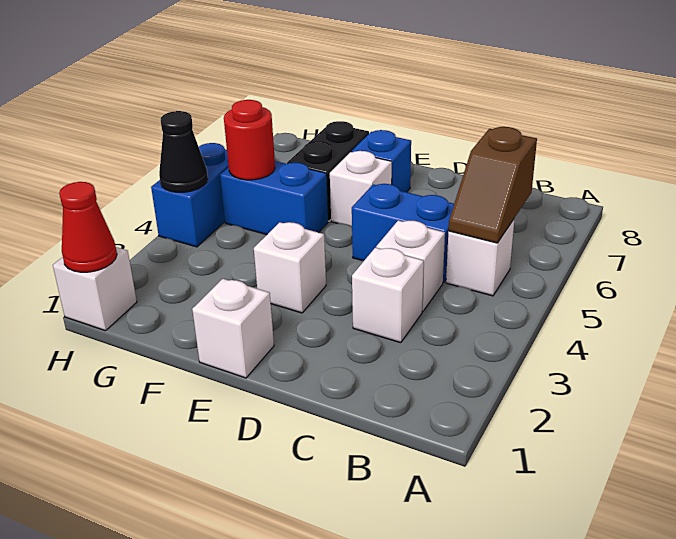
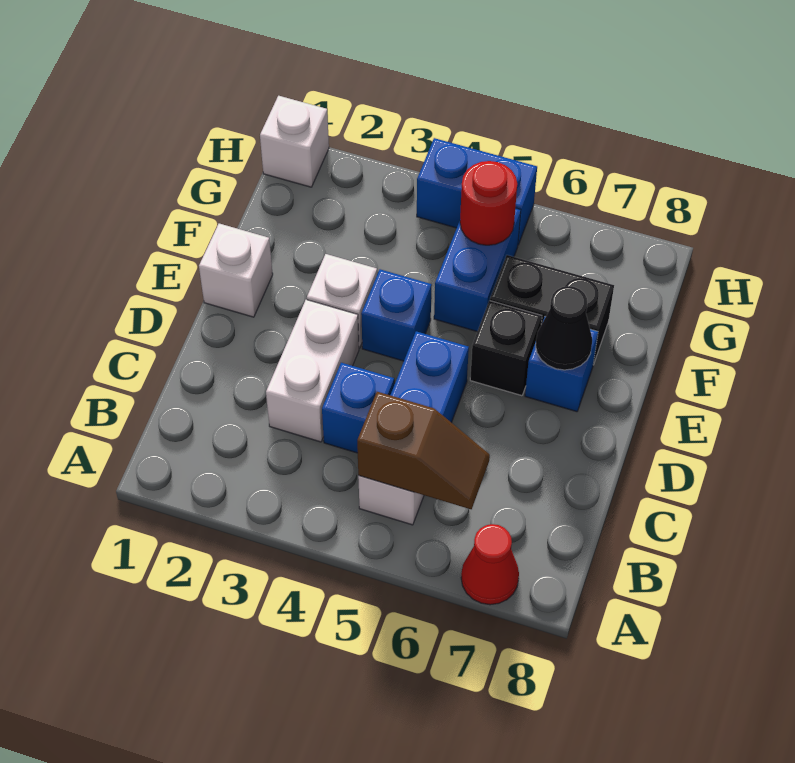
brown 1x2 slope [448,127,537,243] -> brown 1x2 slope turned to [357,392,490,509]
white 1x1 brick [352,248,424,343] -> white 1x2 brick [266,300,359,442]
white 1x1 brick [376,221,445,311] -> blue 1x1 brick [322,363,394,453]
none -> blue 1x1 brick [361,269,432,361]
white 1x1 brick [330,151,392,227] -> black 1x1 brick [470,301,542,396]
red 1x1 cone [59,182,117,272] -> red 1x1 cone moved to [461,524,519,605]
black 1x1 cone [159,111,208,192] -> black 1x1 cone moved to [536,286,592,370]

